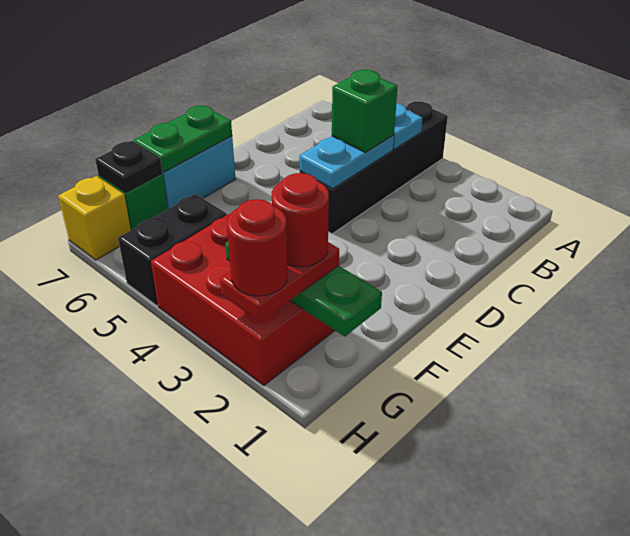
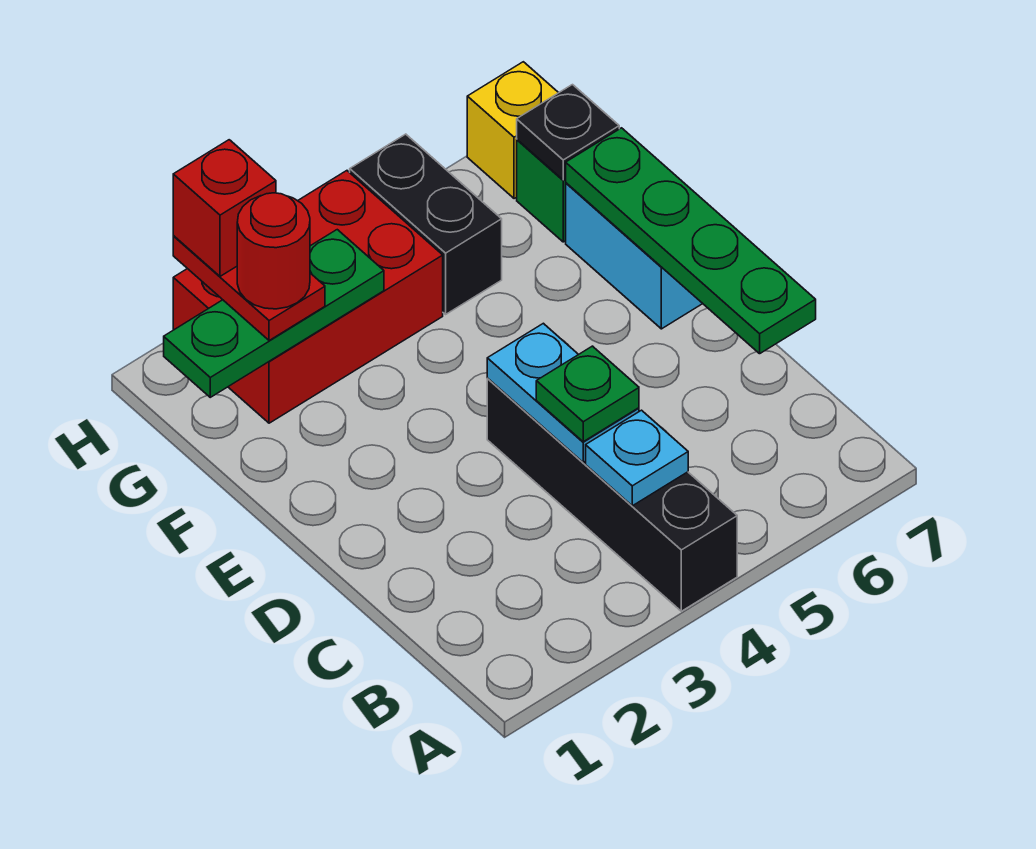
green 1x1 brick [332,70,398,152] -> green 1x1 plate [536,346,639,442]
green 1x2 plate [134,106,232,172] -> green 1x4 plate [566,128,816,354]
red 1x1 round brick [227,199,288,296] -> red 1x1 brick [173,140,276,276]

